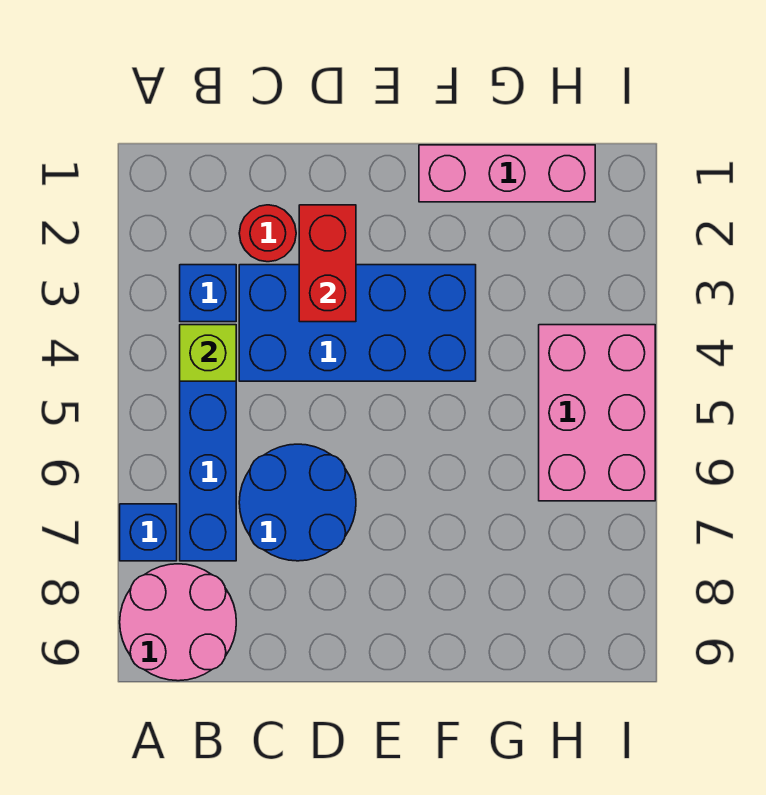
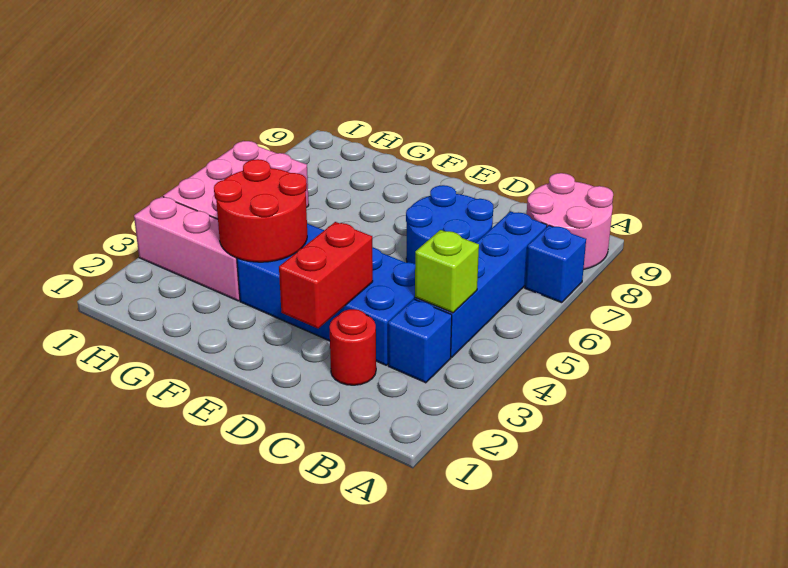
pink 1x3 brick [419,145,595,202] -> pink 1x3 brick moved to [134,196,240,301]
none -> red 2x2 round brick [214,159,307,262]

